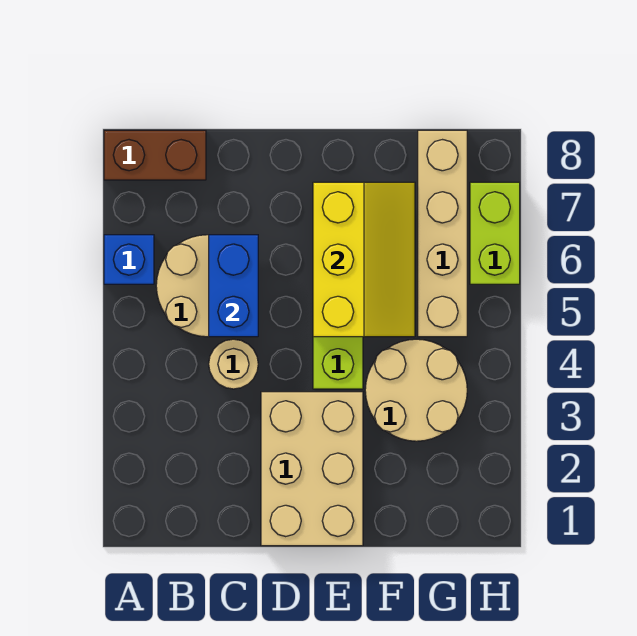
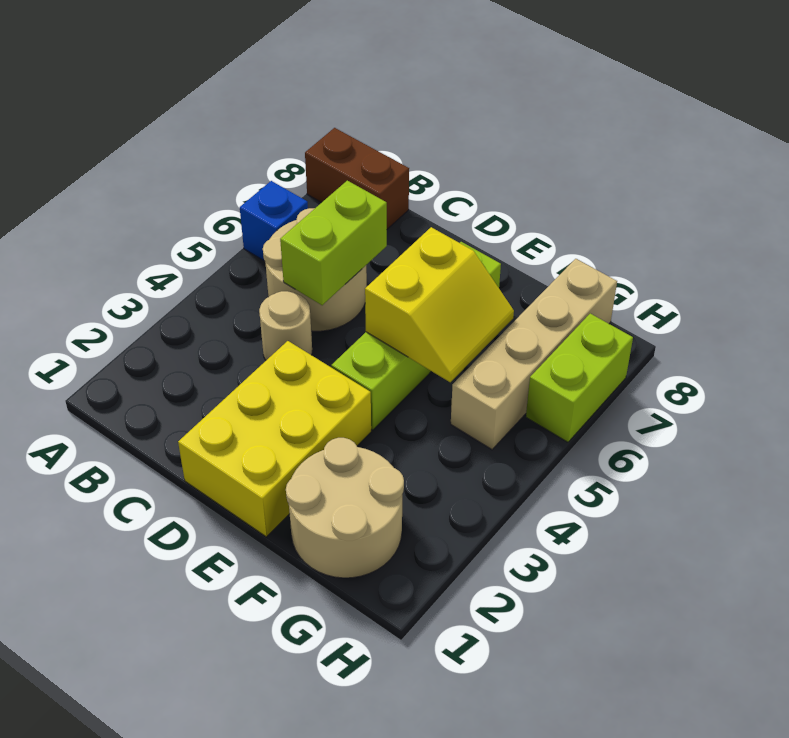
blue 1x2 brick [209,235,258,337] -> lime 1x2 brick [280,181,387,305]
tan 2x3 brick [261,392,363,546] -> yellow 2x3 brick [178,341,371,537]
yellow 2x3 slope [313,182,415,337] -> yellow 2x2 slope [365,227,514,382]
tan 2x2 round brick [365,339,467,441] -> tan 2x2 round brick moved to [286,438,404,578]

